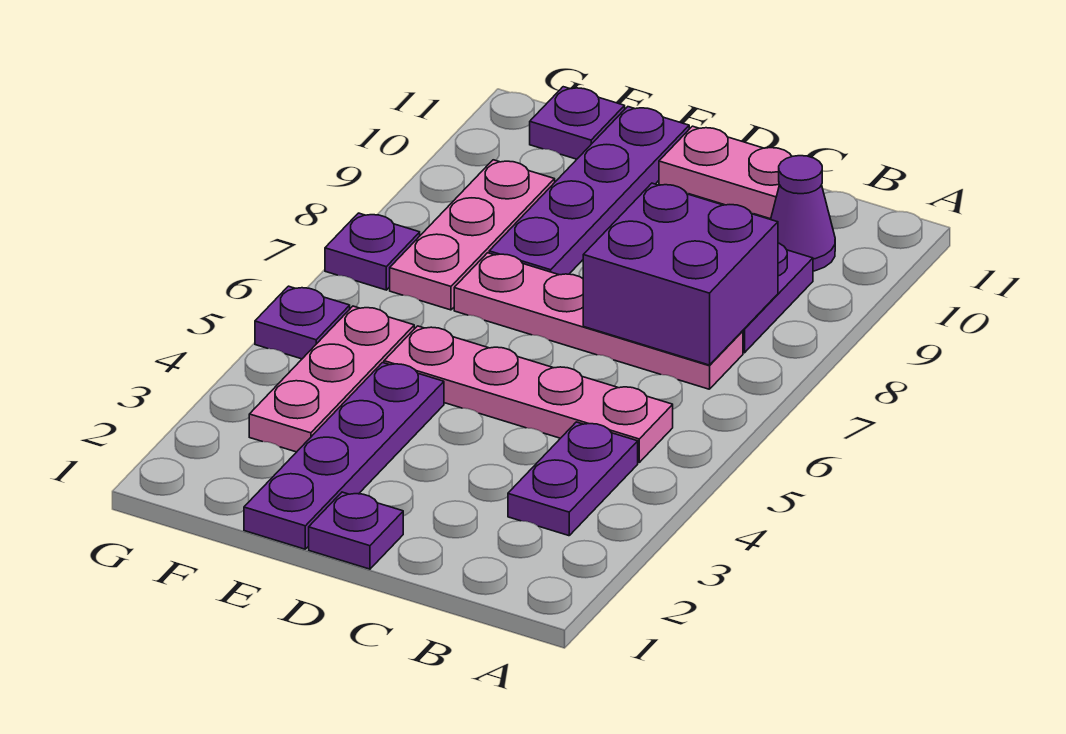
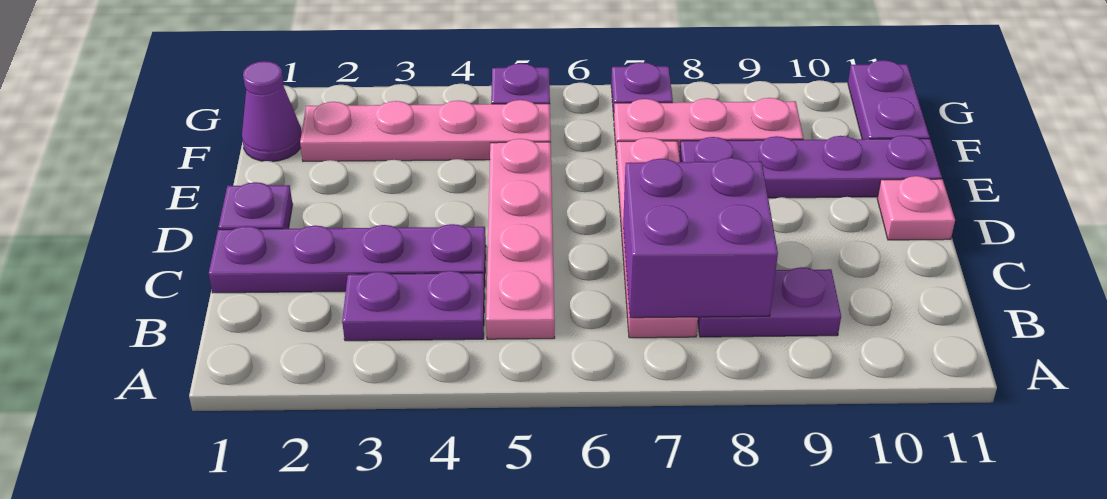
purple 1x1 cone [771,156,835,271] -> purple 1x1 cone moved to [242,61,302,162]
pink 1x2 plate [659,126,792,219] -> pink 1x1 plate [877,176,955,240]
purple 1x4 plate [244,363,444,549] -> purple 1x4 plate moved to [209,224,486,293]
pink 1x3 plate [249,306,414,452] -> pink 1x4 plate [300,100,551,161]
purple 1x1 plate [530,87,625,159] -> purple 1x2 plate [848,60,930,139]

